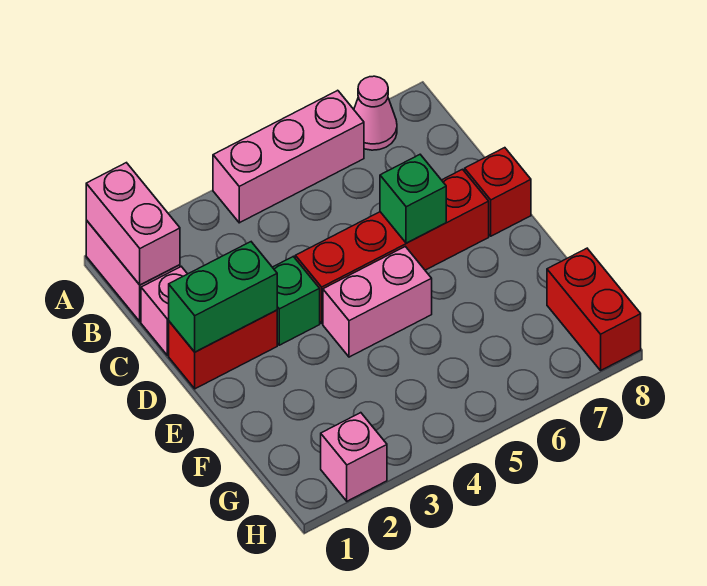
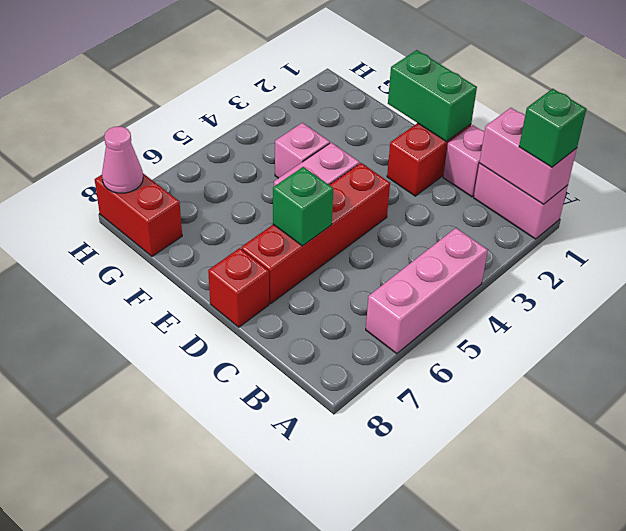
pink 1x1 cone [354,76,397,150] -> pink 1x1 cone moved to [102,127,143,193]
green 1x2 brick [169,242,277,352] -> green 1x2 brick turned to [388,50,477,141]
green 1x1 brick [273,257,320,345] -> green 1x1 brick moved to [519,89,586,167]
pink 1x1 brick [321,413,387,501] -> pink 1x1 brick moved to [275,123,330,178]

